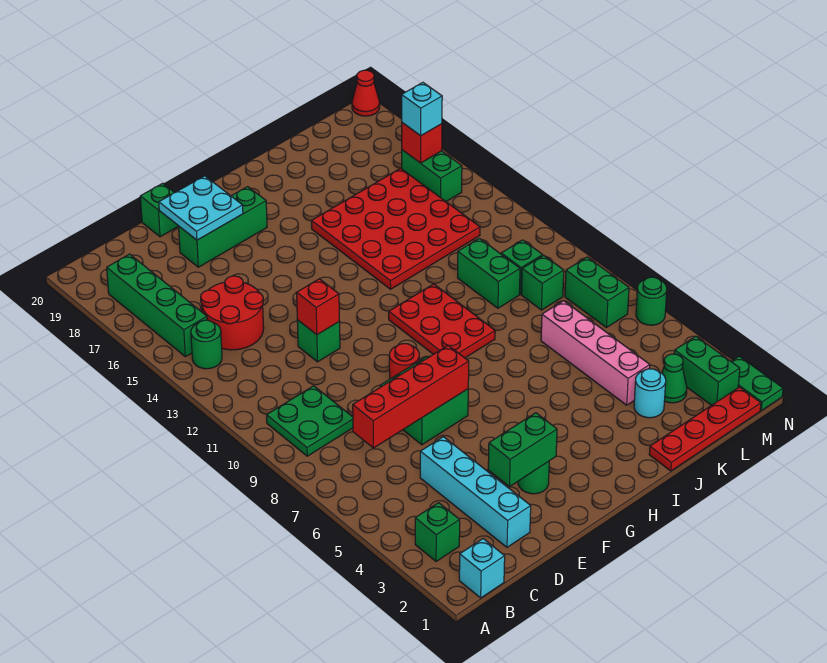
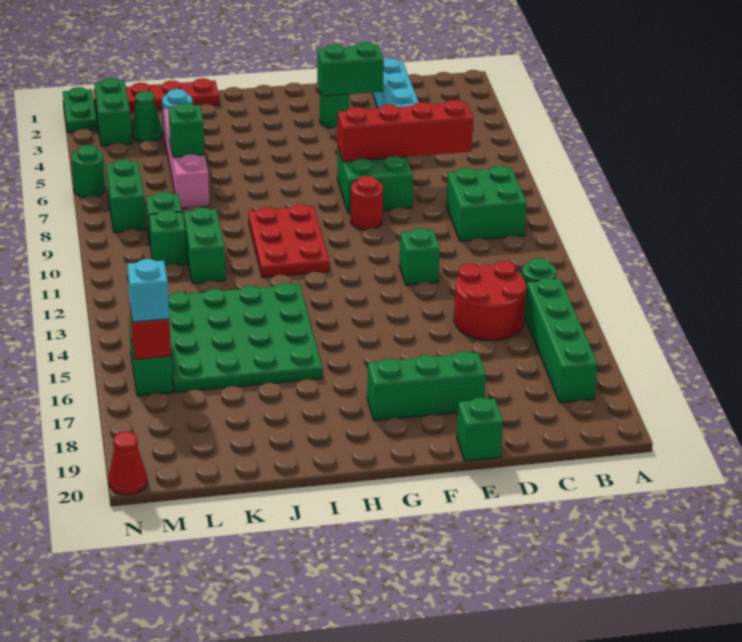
cyan 1x1 brick [459,539,505,598] -> none
green 1x1 brick [415,503,460,562] -> green 1x1 brick moved to [168,103,205,157]
green 2x2 plate [267,386,353,456] -> green 2x2 brick [446,166,527,241]
red 1x1 brick [297,279,340,335] -> none
cyan 2x2 plate [159,176,243,240] -> none
red 4x4 plate [311,168,480,289] -> green 4x4 plate [168,283,322,392]

